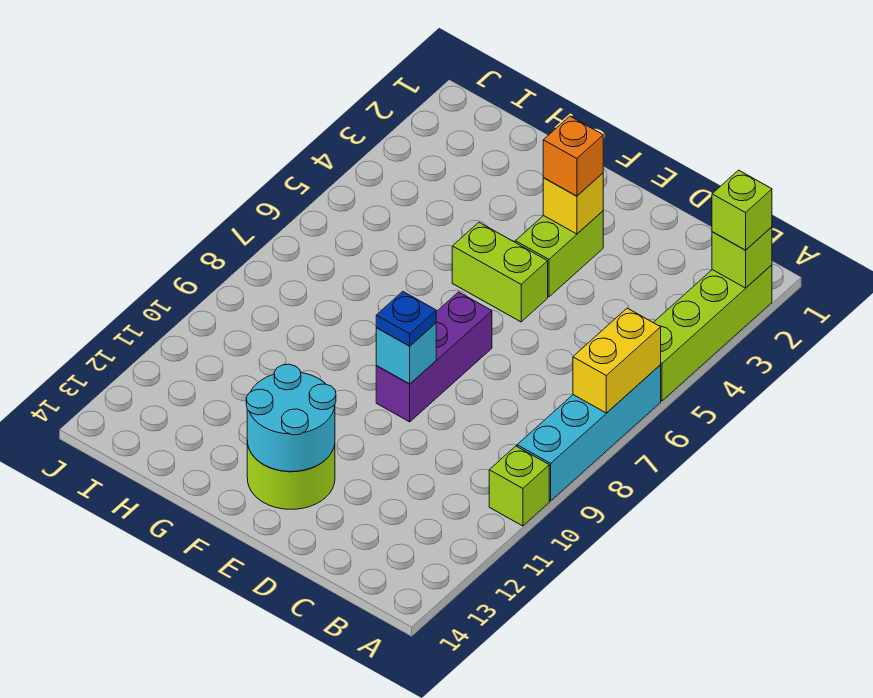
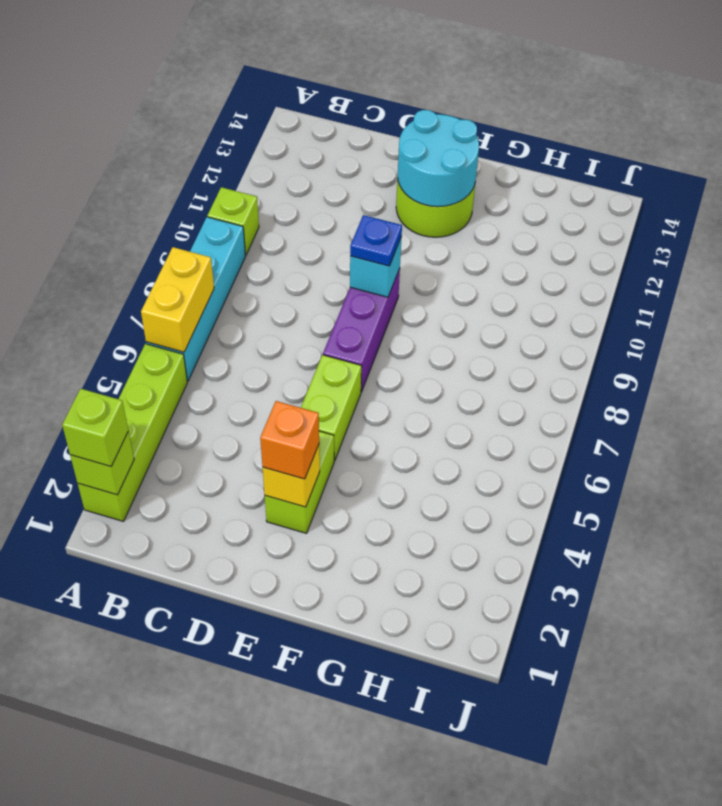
lime 1x2 brick [452,222,548,322] -> lime 1x2 brick turned to [301,355,362,461]

